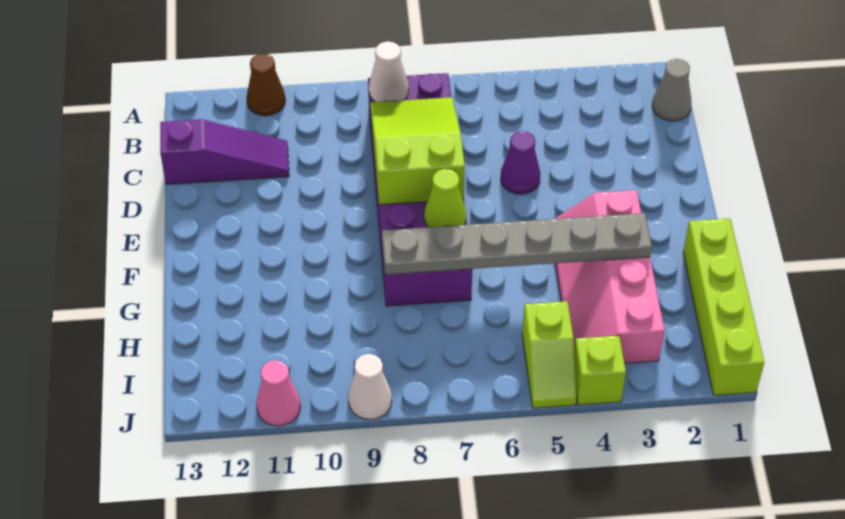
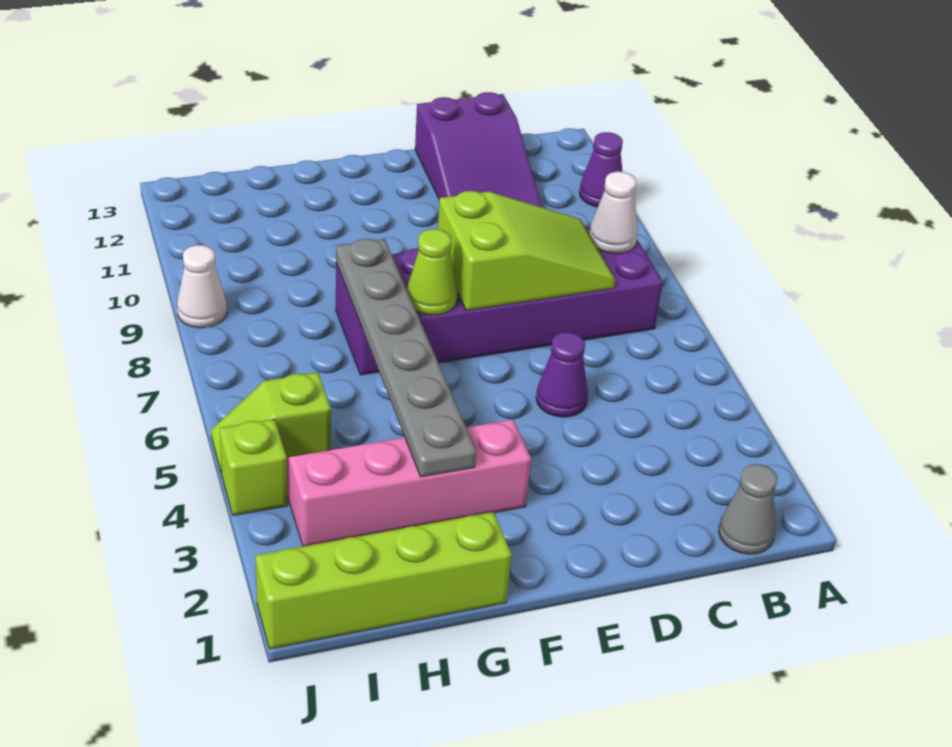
brown 1x1 cone [247,54,285,116] -> purple 1x1 cone [579,132,623,207]
purple 1x3 slope [160,119,289,184] -> purple 2x3 slope [415,92,542,207]
pink 1x1 cone [256,360,301,426] -> none

